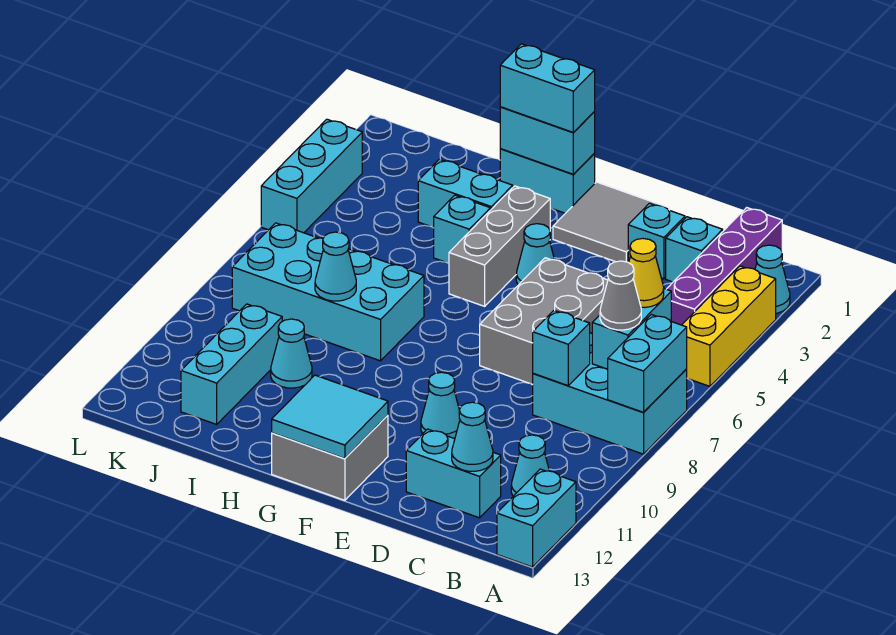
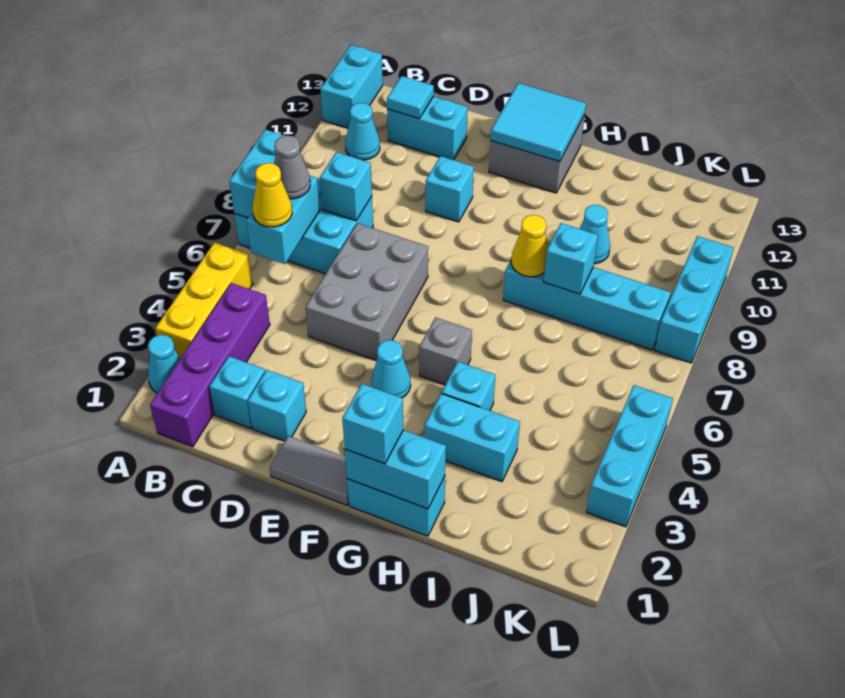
cyan 1x1 cone [452,402,493,471] -> cyan 1x1 tile [387,76,434,119]
grey 2x2 tile [553,182,670,262] -> grey 1x2 tile [270,436,349,505]
cyan 1x1 cone [421,372,460,439] -> cyan 1x1 brick [426,156,474,222]
cyan 1x2 brick [500,44,595,133] -> cyan 1x1 brick [342,384,403,464]
grey 1x3 brick [449,186,550,306] -> grey 1x1 brick [419,317,472,385]
cyan 2x4 brick [232,223,424,361] -> cyan 1x4 brick [503,260,671,350]
none -> yellow 1x1 cone [511,215,548,277]
cyan 1x1 cone [315,232,356,301] -> cyan 1x1 brick [544,223,598,294]
cyan 1x3 brick [181,304,282,424] -> cyan 1x3 brick moved to [655,236,734,363]

